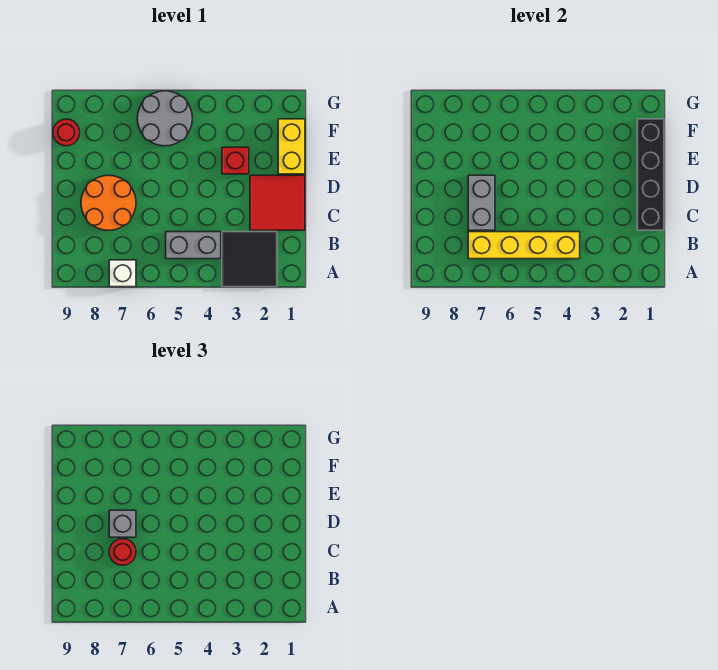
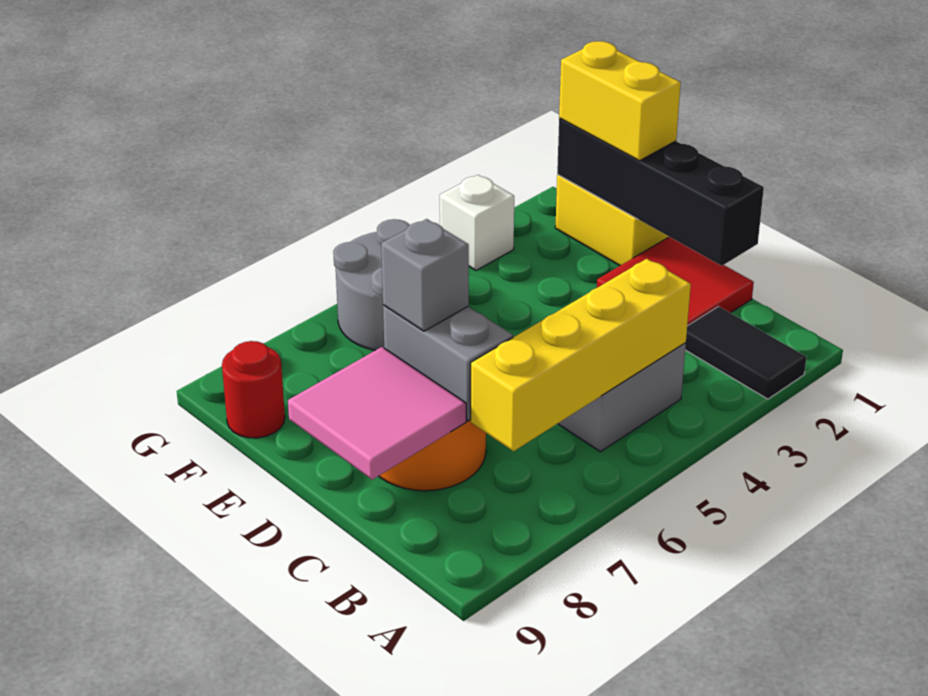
black 2x2 tile [222,232,277,287] -> black 1x2 tile [685,306,806,399]
white 1x1 brick [109,260,136,287] -> white 1x1 brick moved to [440,175,514,270]
red 1x1 round brick [109,539,136,565] -> none
none -> pink 2x2 tile [288,347,466,480]
none -> yellow 1x2 brick [559,41,681,161]
red 1x1 brick [222,147,249,174] -> none

